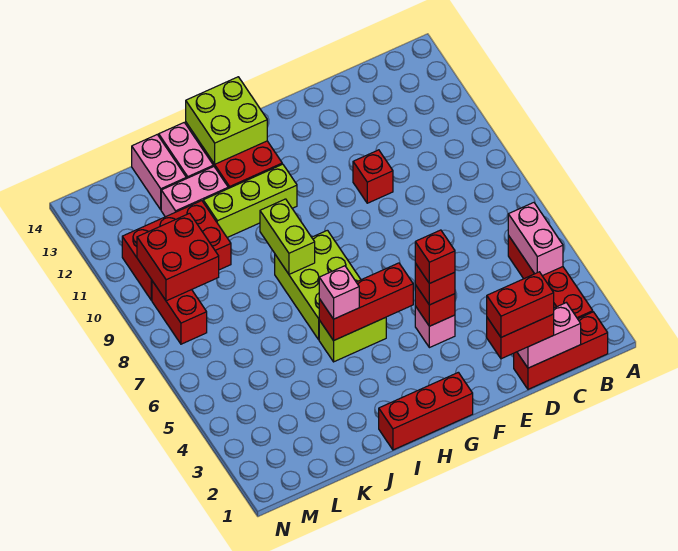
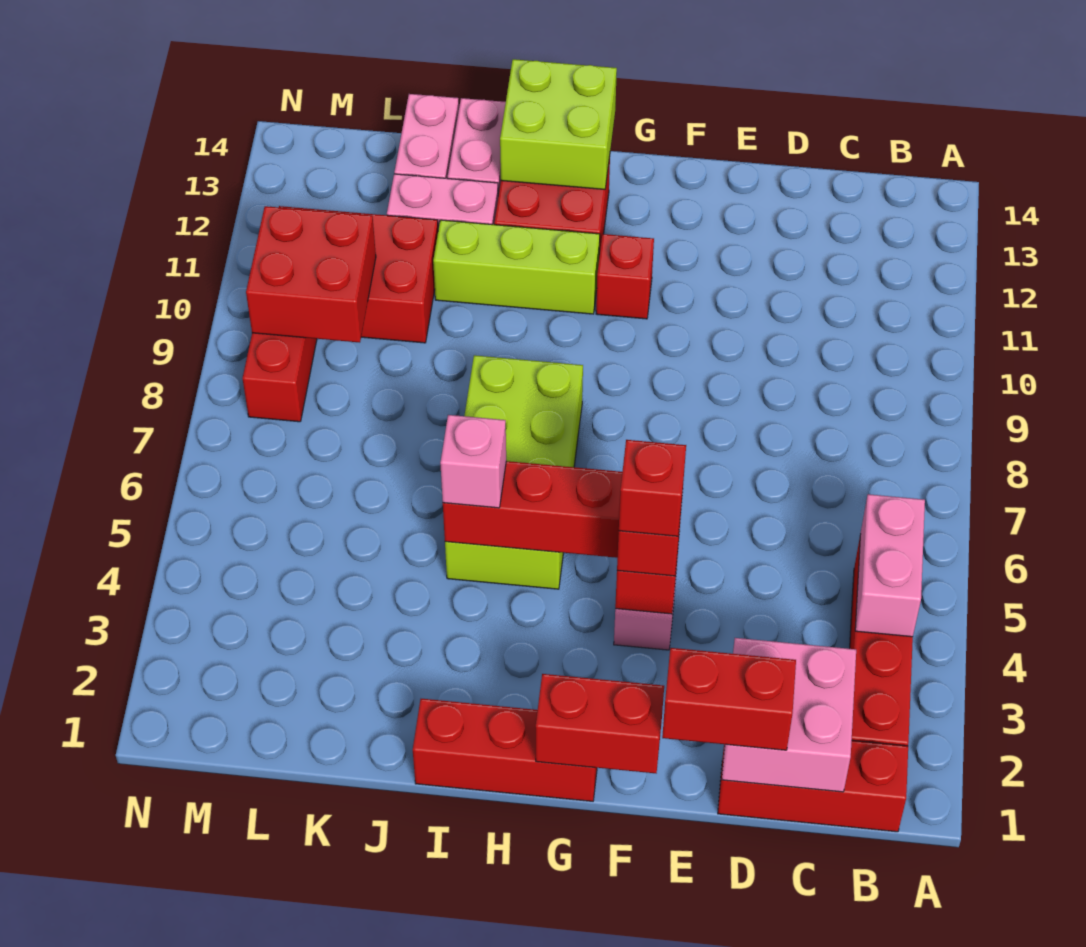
pink 1x2 brick [517,303,581,368] -> pink 2x2 brick [722,638,856,792]
red 1x2 brick [487,272,554,337] -> red 1x2 brick moved to [536,674,664,773]
red 1x1 brick [353,150,393,203] -> red 1x1 brick moved to [596,234,654,319]
lime 1x2 brick [260,199,315,274] -> none

